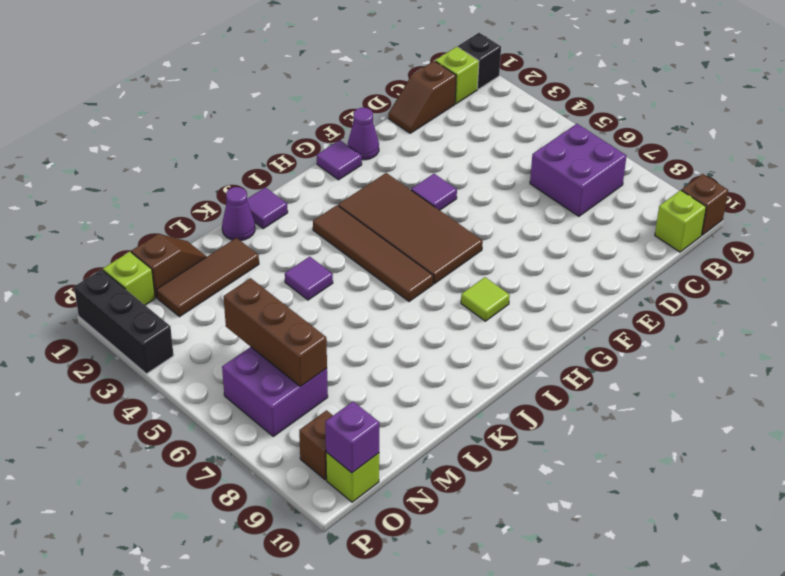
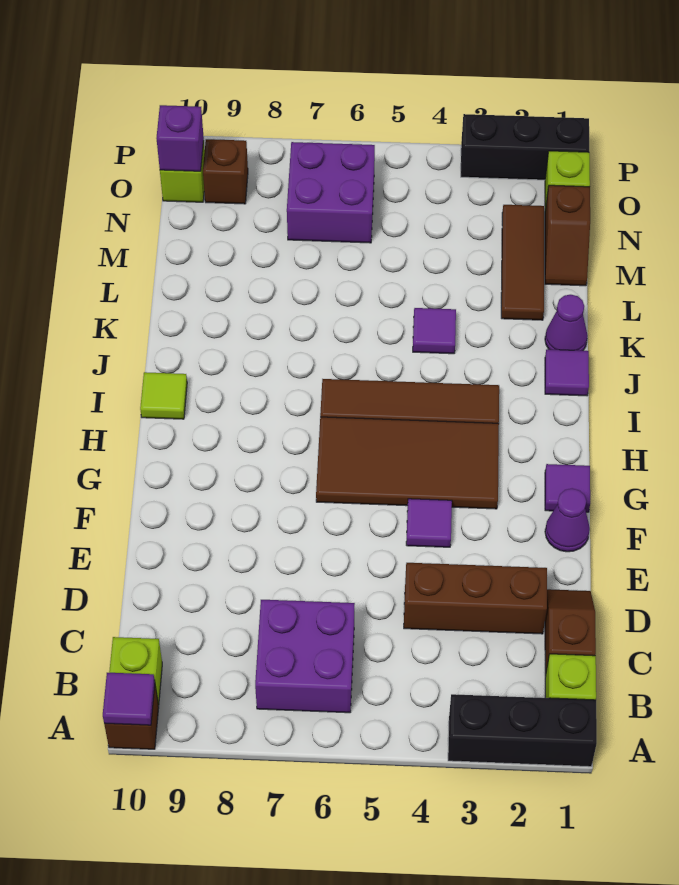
black 1x1 brick [458,33,501,89] -> black 1x3 brick [448,694,597,767]
none -> purple 1x1 tile [103,673,155,725]
lime 1x1 tile [461,277,510,321] -> lime 1x1 tile moved to [140,372,187,419]
brown 1x3 brick [224,278,327,387] -> brown 1x3 brick moved to [404,563,547,634]

